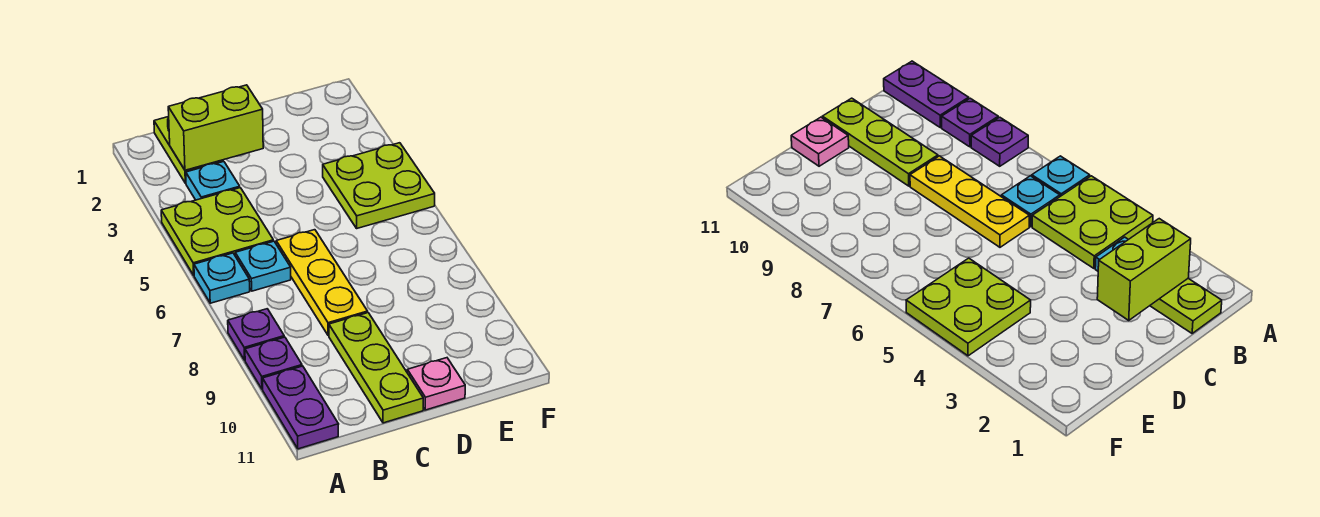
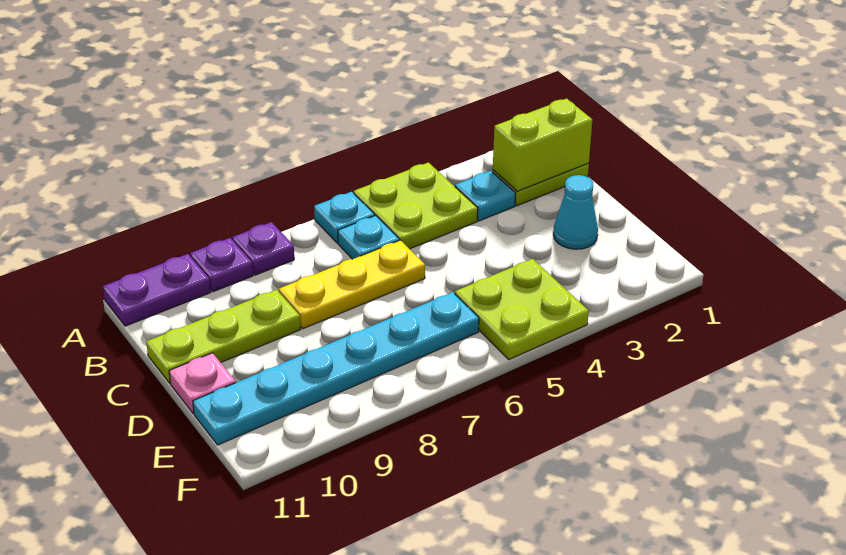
lime 1x2 brick [168,85,263,170] -> lime 1x2 brick turned to [493,99,592,191]
none -> cyan 1x1 cone [553,175,598,249]
none -> cyan 1x6 plate [193,292,479,445]

